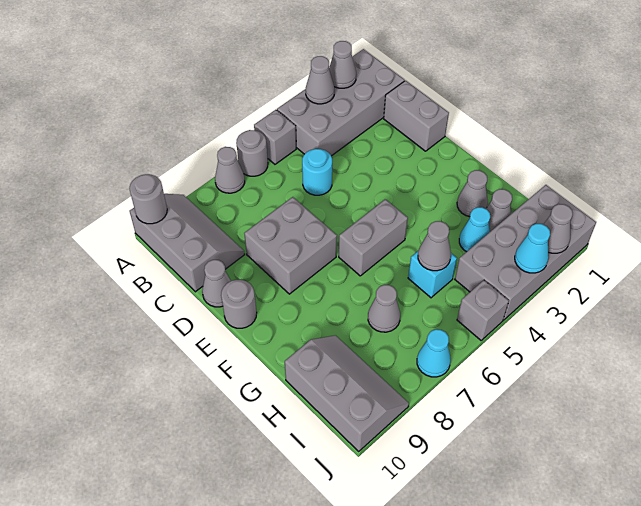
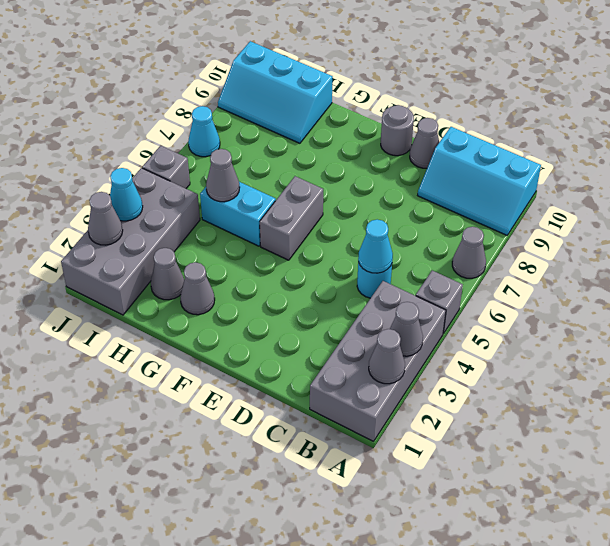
grey 1x1 round brick [236,130,268,176] -> none
grey 2x3 slope [130,194,245,292] -> cyan 2x3 slope [418,127,541,235]
grey 1x1 round brick [129,174,167,224] -> none
grey 1x2 brick [384,80,449,151] -> none
grey 2x2 brick [244,197,337,294] -> none
cyan 1x1 cone [459,207,490,252] -> cyan 1x1 cone moved to [358,220,393,273]
cyan 1x1 brick [408,251,457,298] -> cyan 1x2 brick [200,182,276,246]
grey 1x1 cone [368,285,400,332] -> none
grey 2x3 slope [285,335,409,451] -> cyan 2x3 slope [218,41,333,143]

